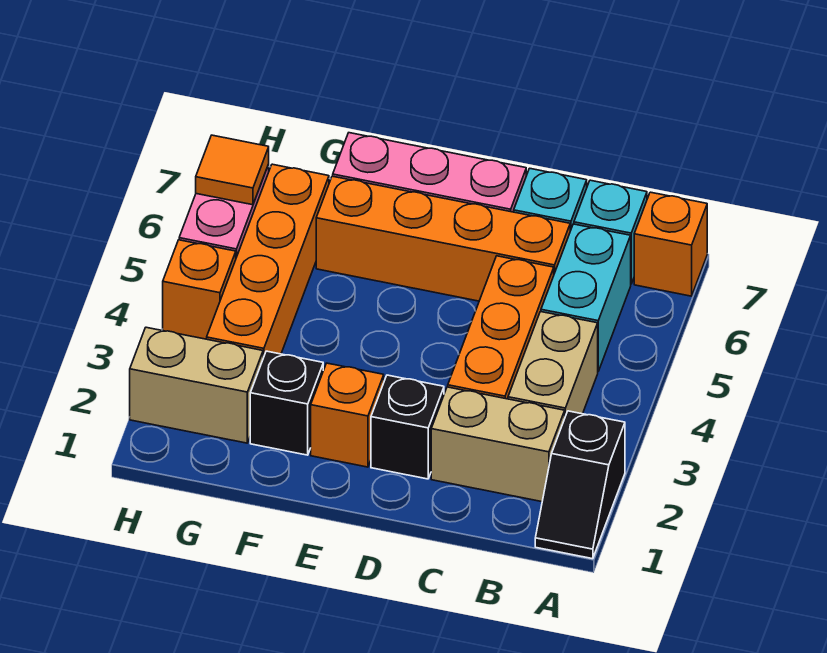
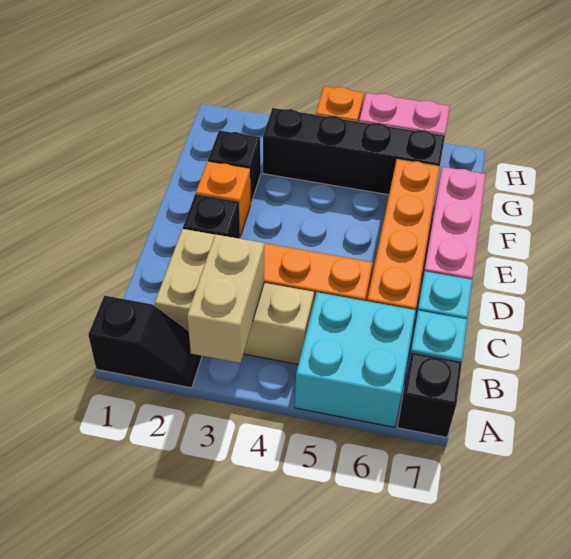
black 1x2 slope [535,411,625,559] -> black 1x2 slope turned to [88,296,202,388]
orange 1x1 brick [634,192,707,296] -> black 1x1 brick [397,352,462,437]
cyan 1x2 brick [541,224,631,371] -> cyan 2x2 brick [295,292,416,427]
tan 1x2 brick [130,327,263,443] -> tan 1x2 brick moved to [187,234,264,363]
orange 1x4 brick [207,164,329,358] -> black 1x4 brick [263,108,445,195]
orange 1x1 tile [196,135,269,205] -> none

